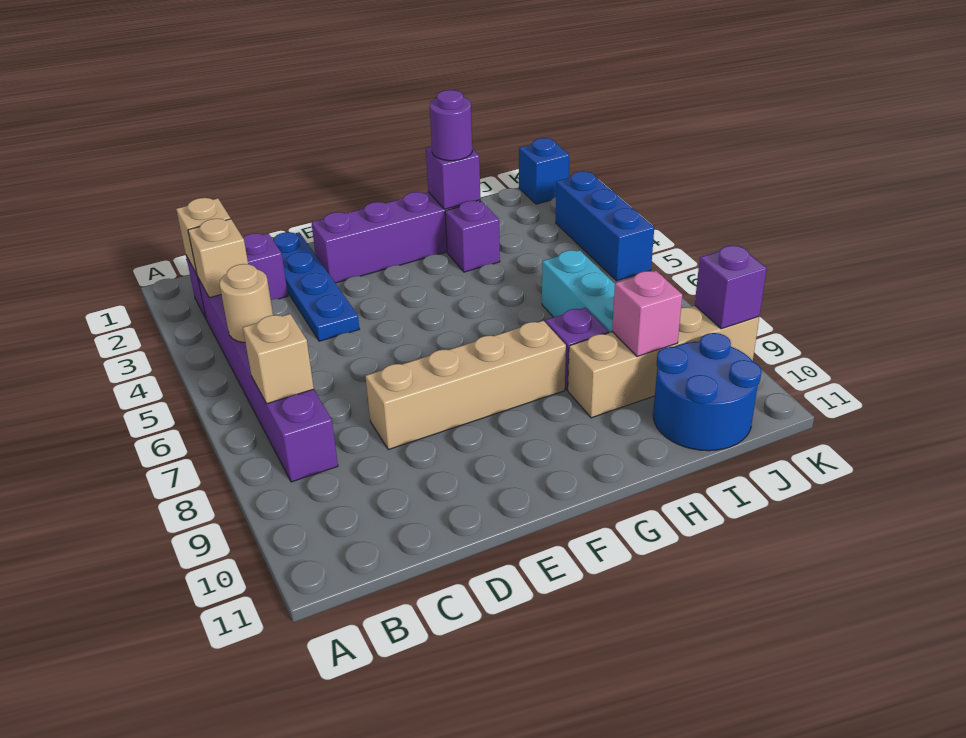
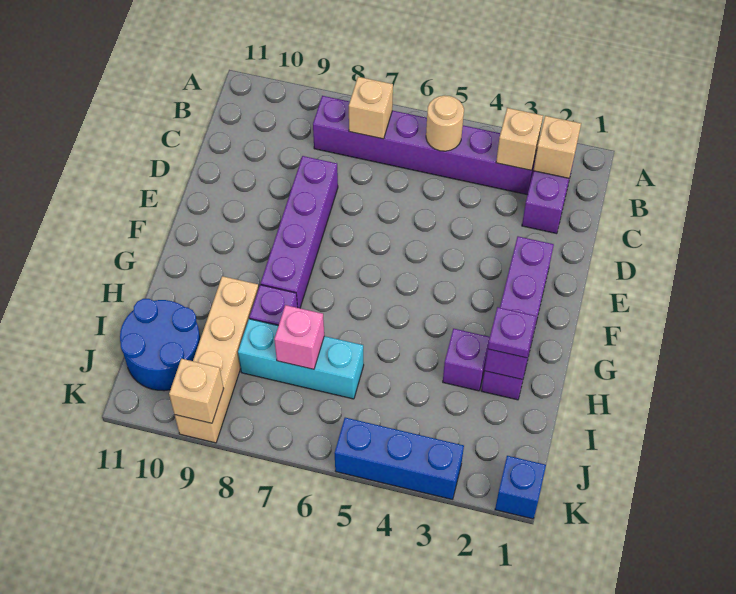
blue 1x4 plate [273,232,359,341] -> none
tan 1x4 brick [366,321,566,450] -> purple 1x4 brick [261,156,338,308]
purple 1x1 round brick [430,90,472,161] -> purple 1x1 plate [488,307,536,358]
pink 1x1 brick [612,271,682,357] -> pink 1x1 brick moved to [274,305,324,369]
purple 1x1 brick [695,246,767,329] -> tan 1x1 brick [169,359,224,423]

